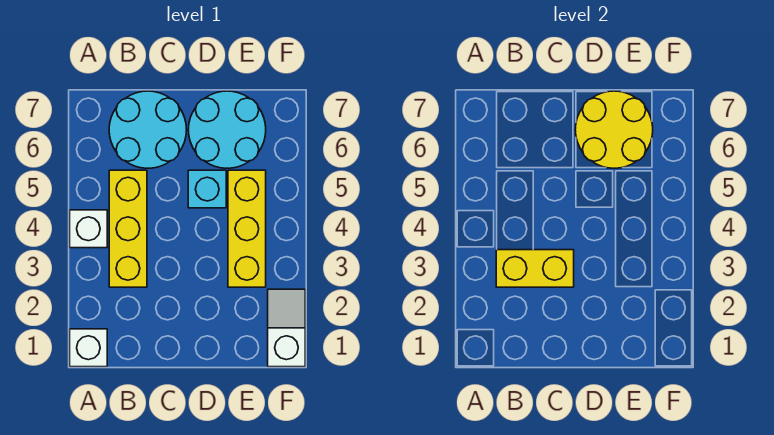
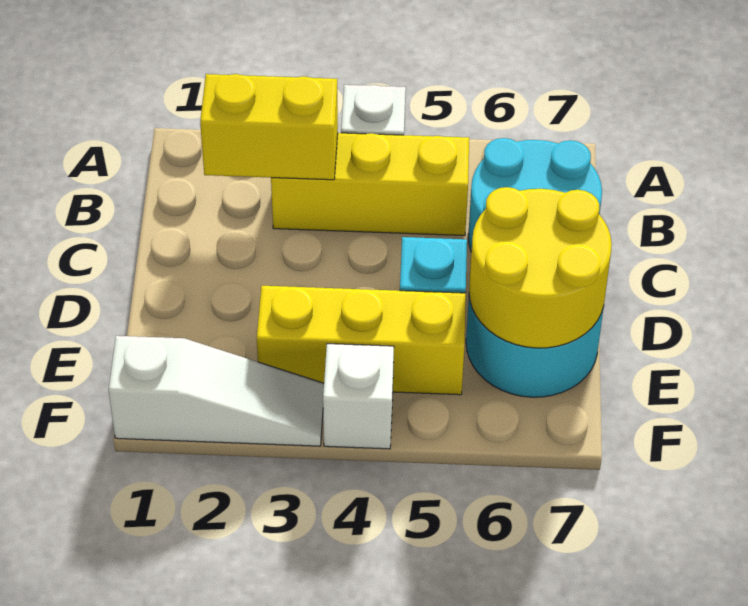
white 1x1 brick [70,329,107,367] -> white 1x1 brick moved to [323,344,394,449]
yellow 1x2 brick [496,250,574,287] -> yellow 1x2 brick turned to [200,74,338,180]
white 1x2 slope [268,289,305,367] -> white 1x3 slope [108,336,324,446]

